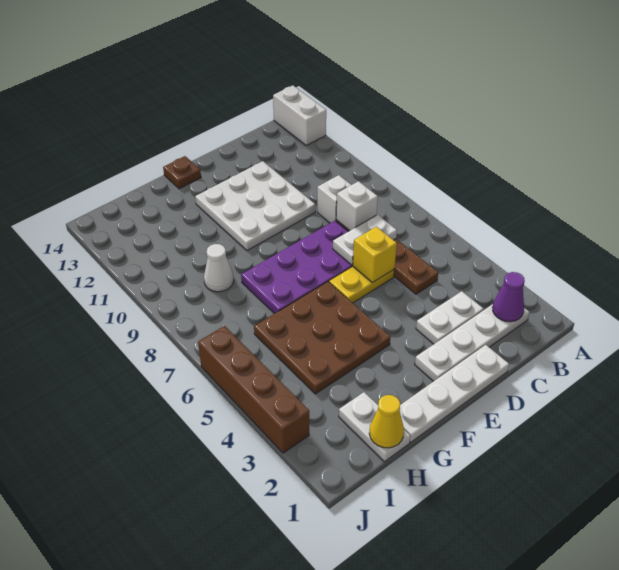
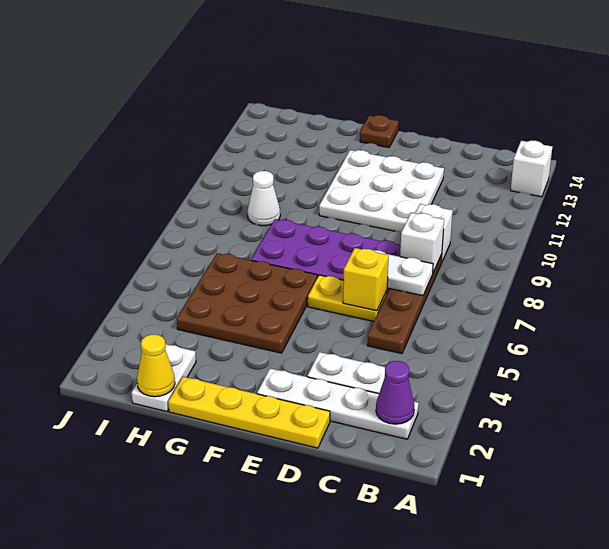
white 1x2 brick [273,85,326,145] -> white 1x1 brick [511,141,552,197]
white 1x4 plate [400,345,509,442] -> yellow 1x4 plate [168,377,330,448]
brown 1x4 brick [198,326,309,453] -> none

